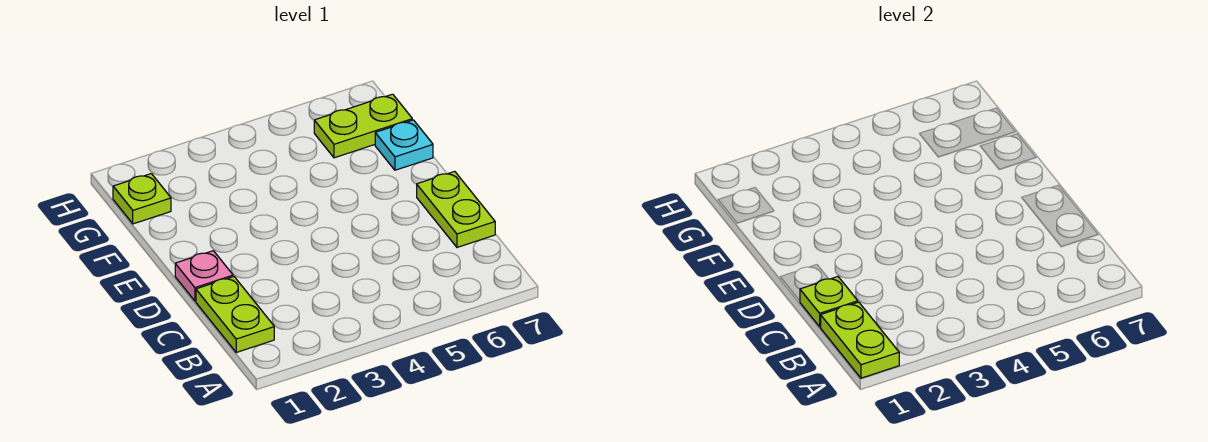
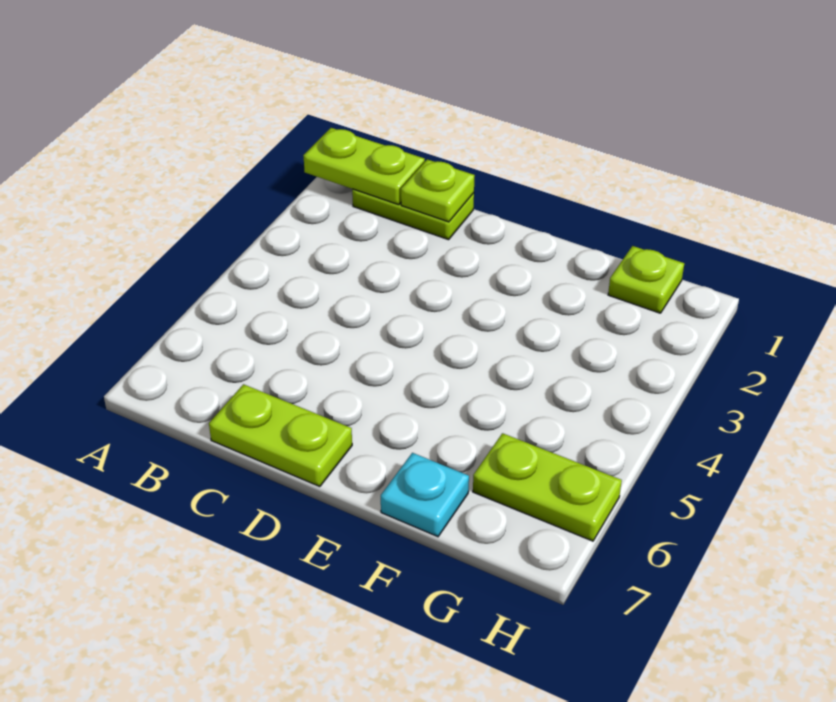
pink 1x1 plate [175,251,233,301] -> none
lime 1x2 plate [314,94,412,158] -> lime 1x2 plate turned to [473,433,622,541]

